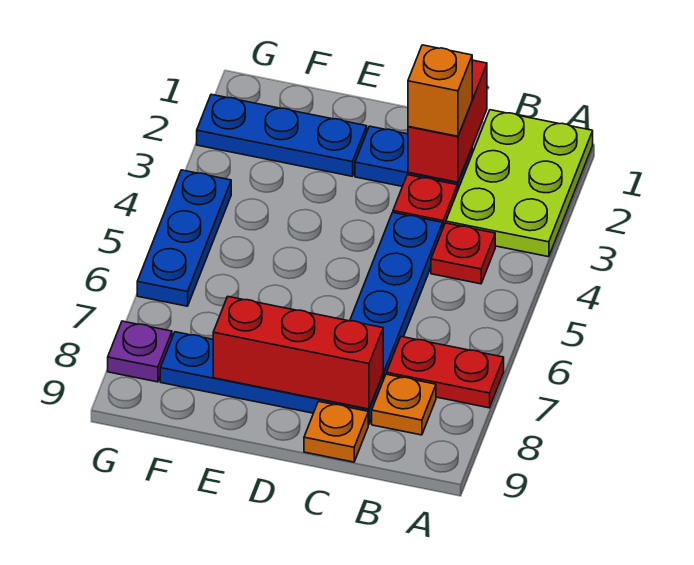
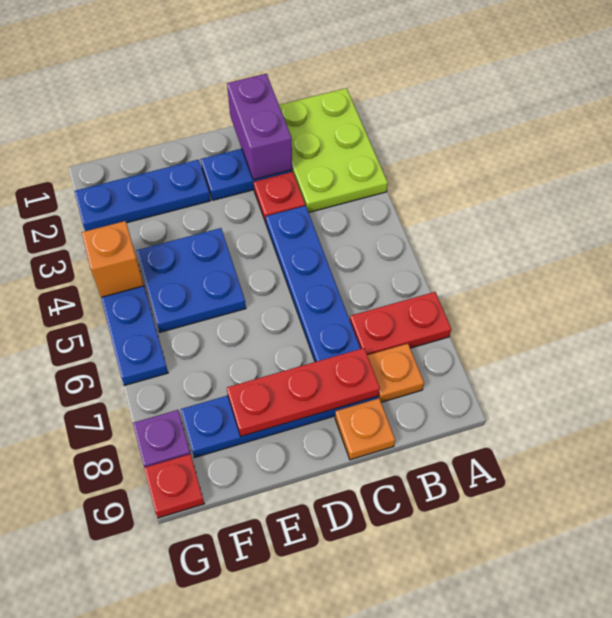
red 1x1 plate [431,223,495,284] -> red 1x1 plate moved to [144,454,204,518]
red 1x2 brick [408,60,487,182] -> purple 1x2 brick [227,74,292,180]
orange 1x1 brick [408,45,472,136] -> orange 1x1 brick moved to [82,221,144,297]
red 1x3 brick [213,297,383,409] -> red 1x3 plate [227,348,380,437]
none -> blue 2x2 plate [137,228,246,332]

